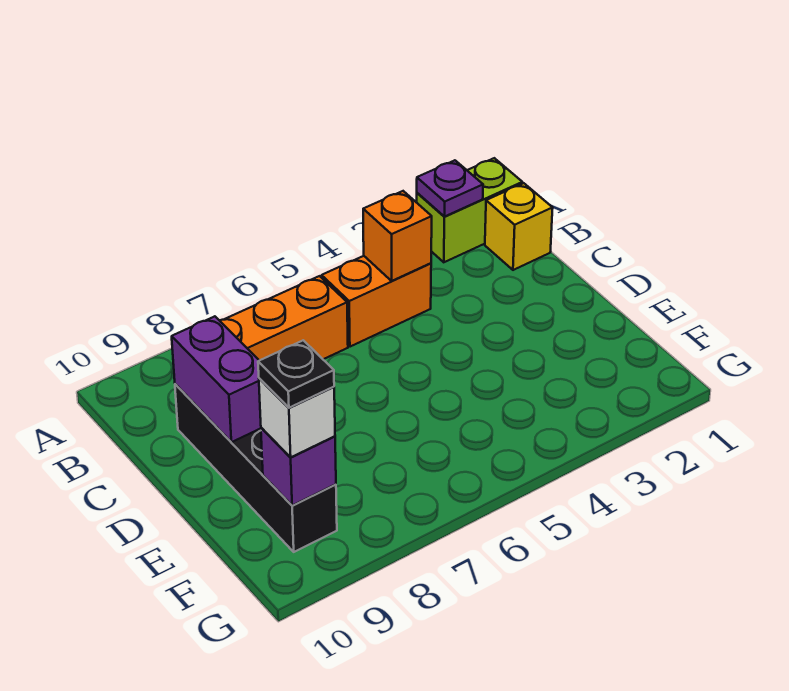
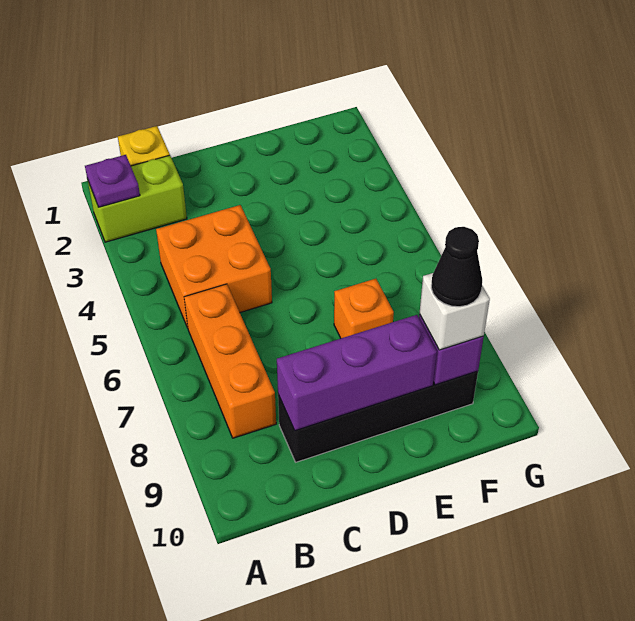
lime 1x2 brick [417,158,522,262] -> lime 1x2 brick turned to [87,155,187,242]
orange 1x2 brick [322,256,431,347] -> orange 2x2 brick [156,205,272,328]
orange 1x1 brick [363,191,432,281] -> orange 1x1 brick moved to [334,279,394,338]
purple 1x2 brick [172,316,261,442] -> purple 1x3 brick [277,315,437,431]
black 1x1 plate [258,340,334,408] -> black 1x1 cone [431,227,482,307]

